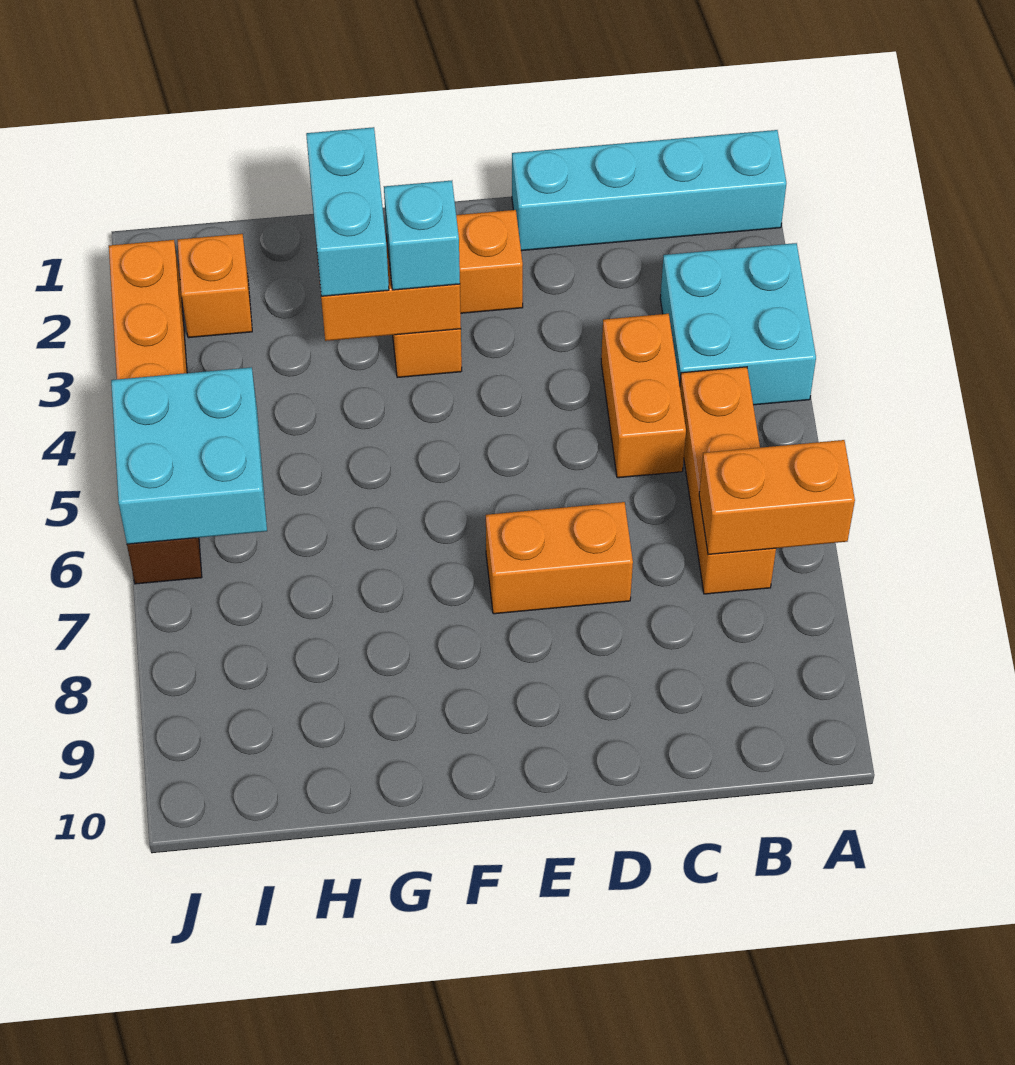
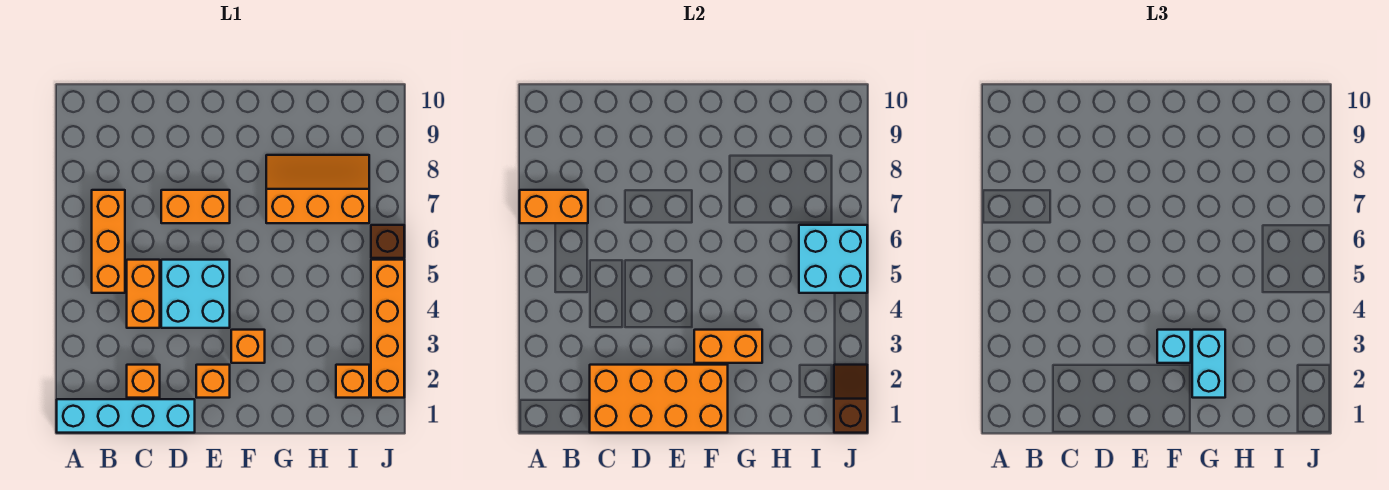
cyan 2x2 brick [660,243,816,405] -> cyan 2x2 brick moved to [161,260,230,328]
none -> orange 2x4 brick [590,365,728,433]
none -> orange 1x1 brick [127,365,160,398]
none -> orange 2x3 slope [266,155,369,223]
none -> brown 1x2 slope [834,365,867,433]

